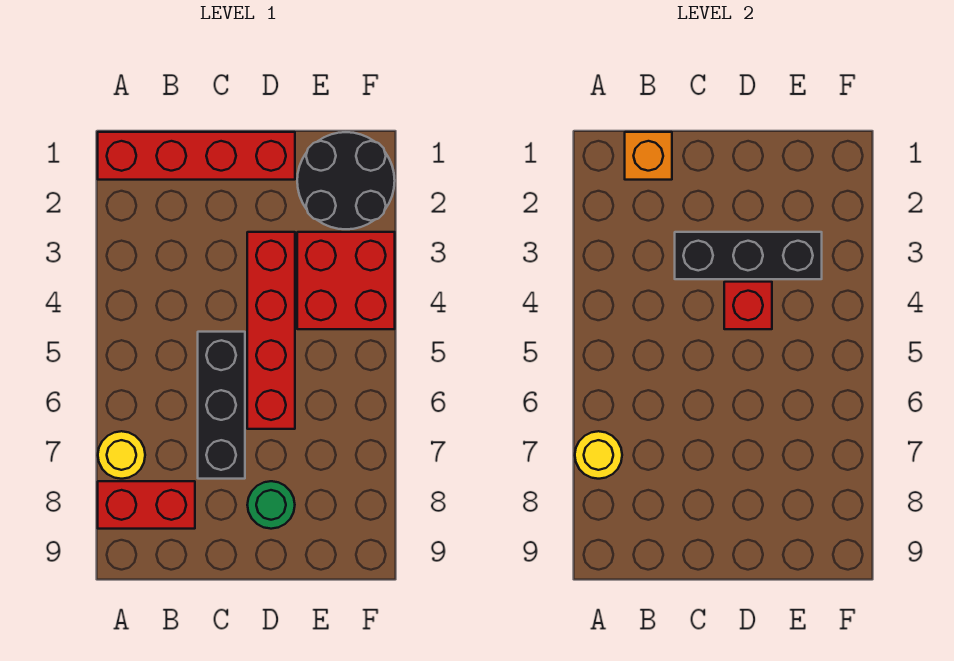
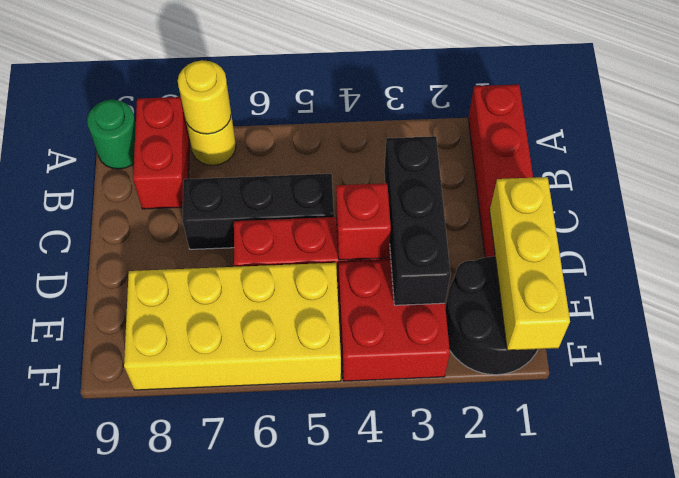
orange 1x1 brick [625,132,672,180] -> none
none -> yellow 1x3 brick [490,177,570,350]
green 1x1 round brick [247,481,295,529] -> green 1x1 round brick moved to [87,100,136,169]
none -> yellow 2x4 brick [124,263,341,390]

